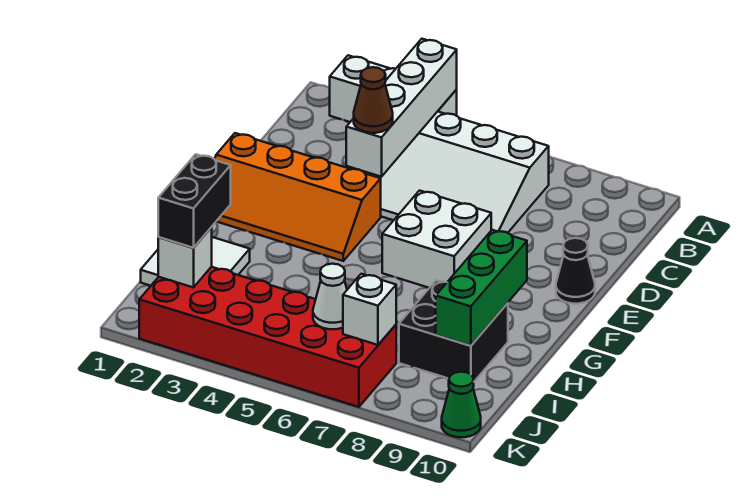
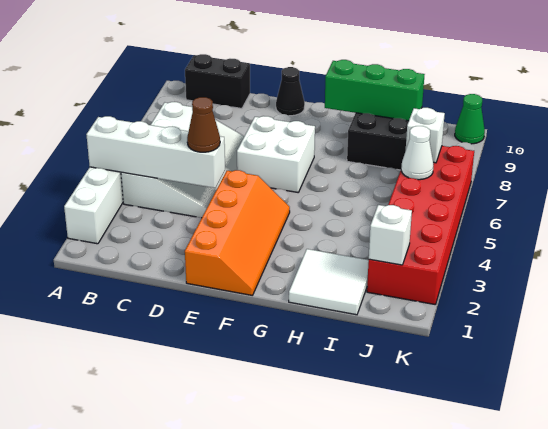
black 1x2 brick [158,154,231,248] -> black 1x2 brick moved to [185,54,250,108]

